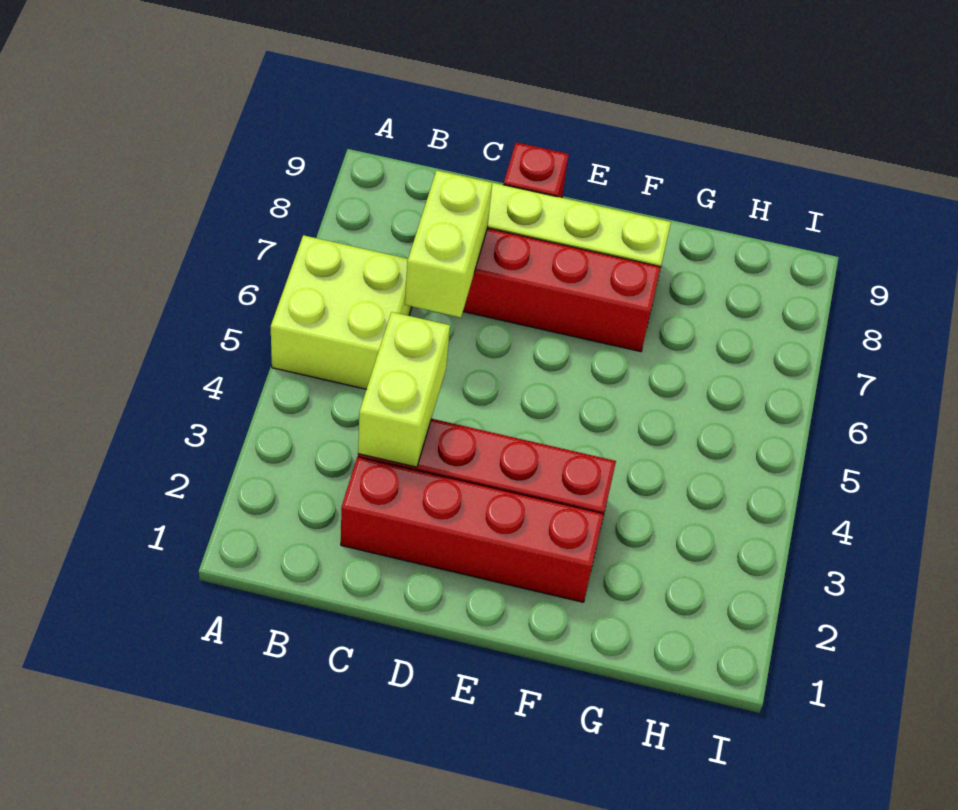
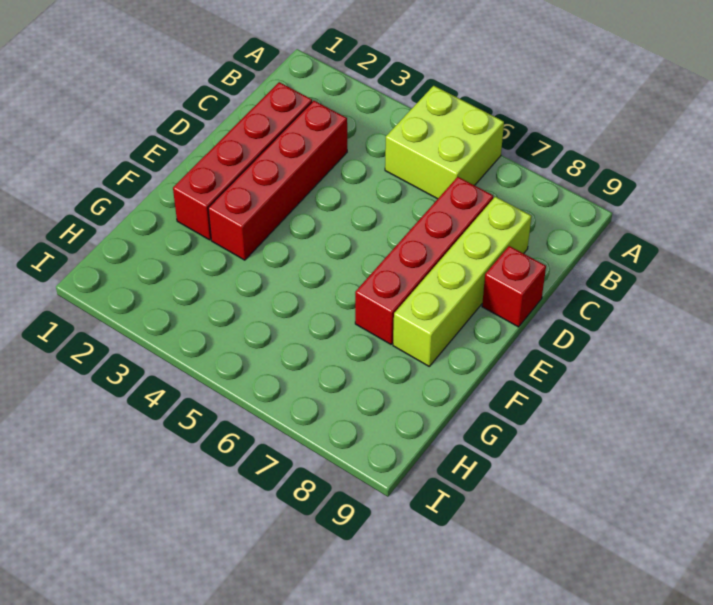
lime 1x2 brick [358,312,450,467] -> none
lime 1x2 brick [405,170,492,317] -> none

